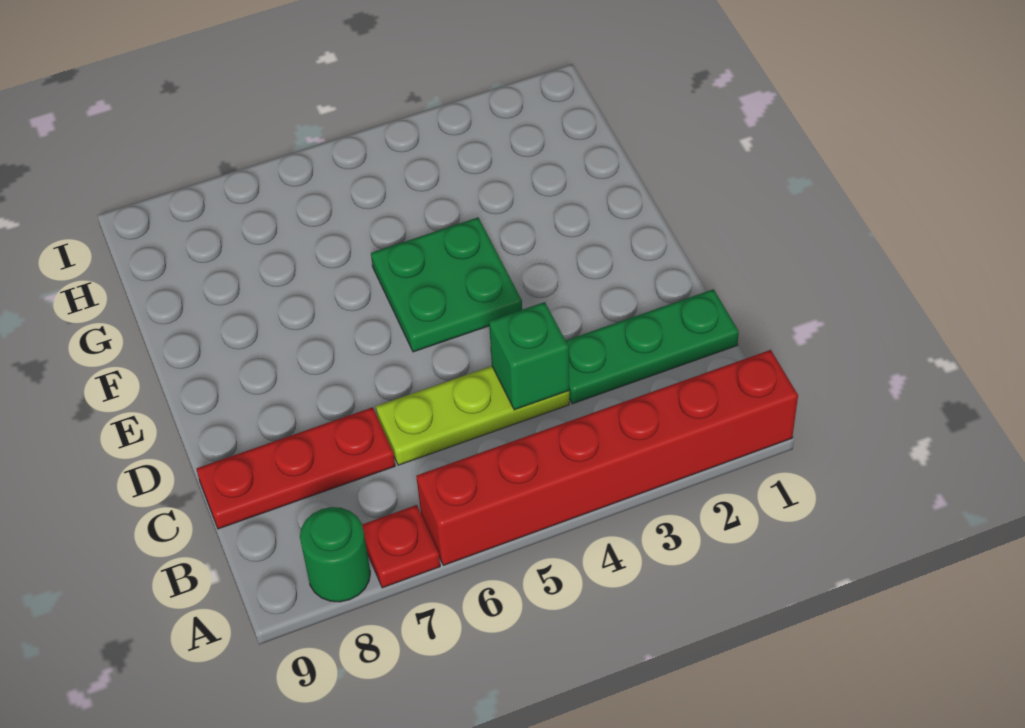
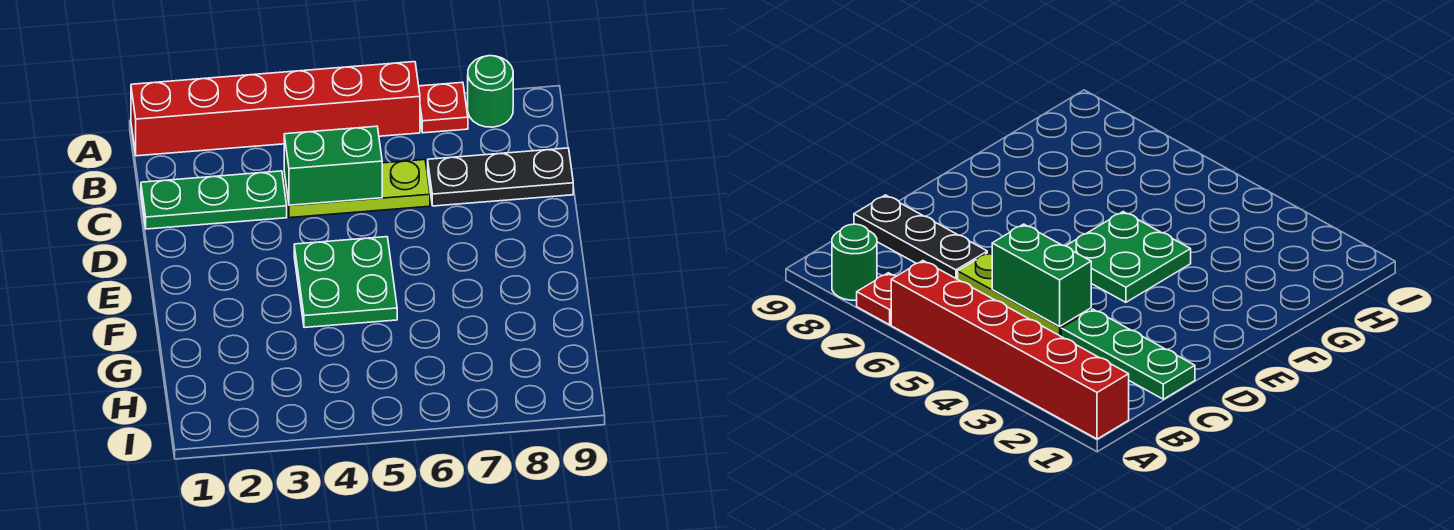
green 1x1 brick [489,302,569,410] -> green 1x2 brick [284,126,382,205]
red 1x3 plate [196,407,395,529] -> black 1x3 plate [428,148,573,206]

